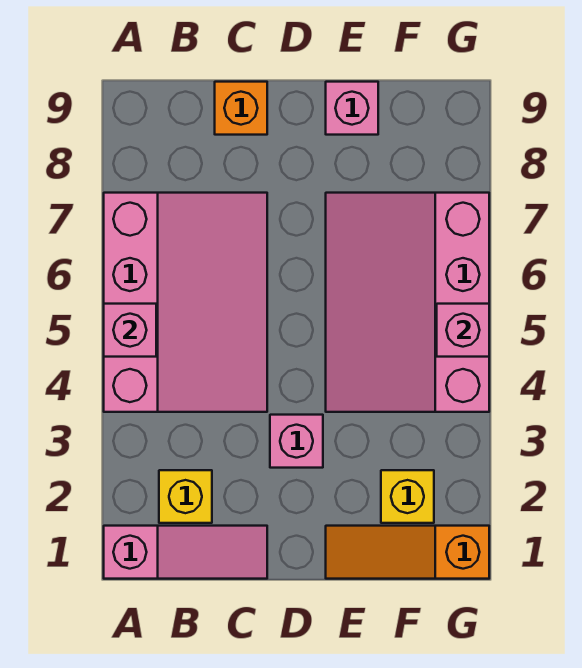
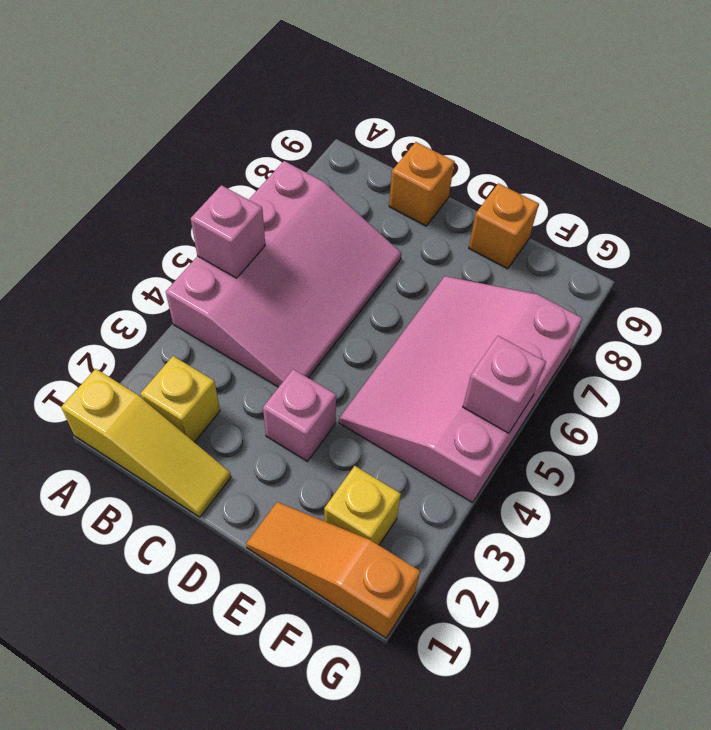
pink 1x3 slope [104,526,267,579] -> yellow 1x3 slope [61,369,231,517]
pink 1x1 brick [326,82,378,135] -> orange 1x1 brick [469,183,539,269]

